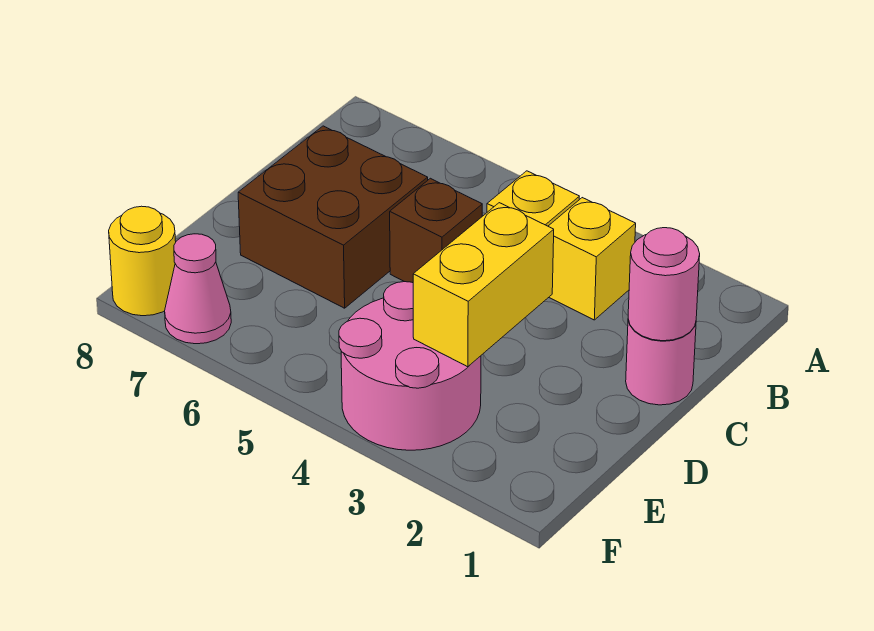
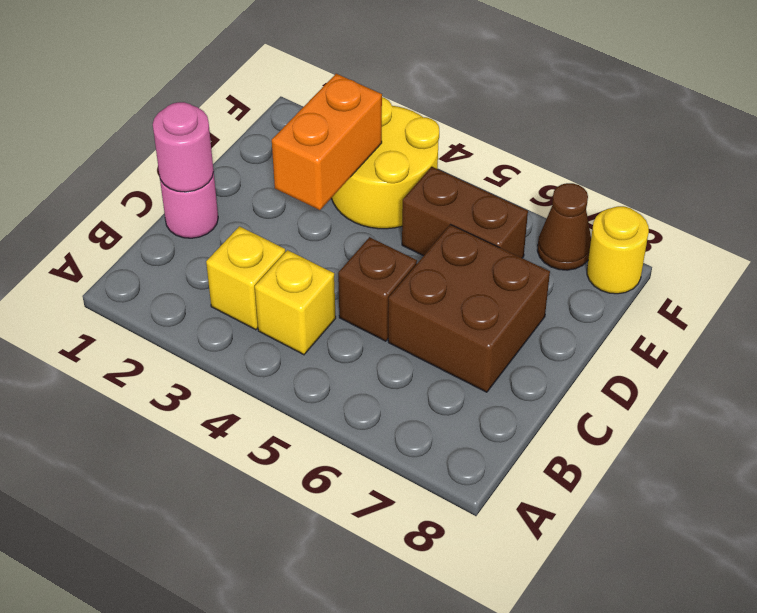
yellow 1x2 brick [413,203,554,367] -> orange 1x2 brick [272,74,382,210]
pink 2x2 round brick [339,282,481,450] -> yellow 2x2 round brick [332,97,439,229]
none -> brown 1x2 brick [402,167,528,258]
pink 1x1 cone [165,234,231,344] -> brown 1x1 cone [537,183,591,270]

